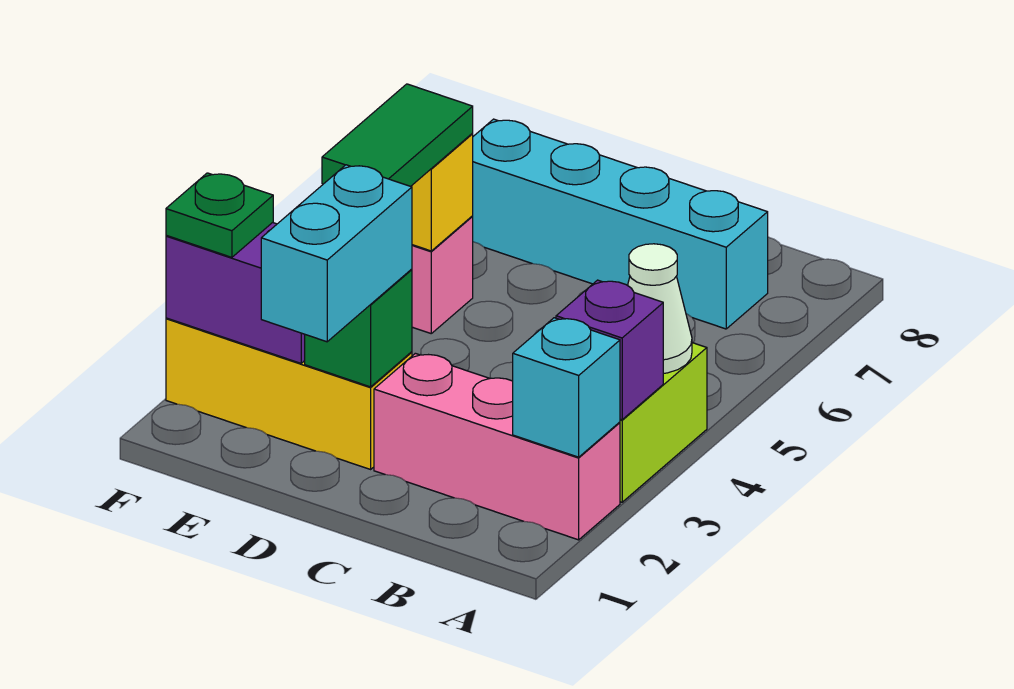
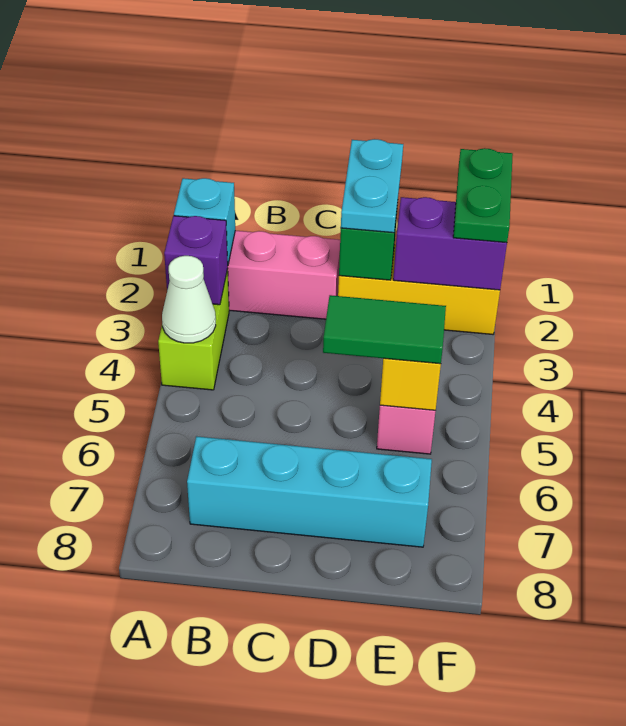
cyan 1x2 brick [261,165,412,342] -> cyan 1x2 plate [341,139,403,233]
green 1x2 tile [322,84,473,186] -> green 1x2 tile turned to [323,295,446,364]
green 1x1 plate [166,173,273,257] -> green 1x2 plate [453,148,513,243]

